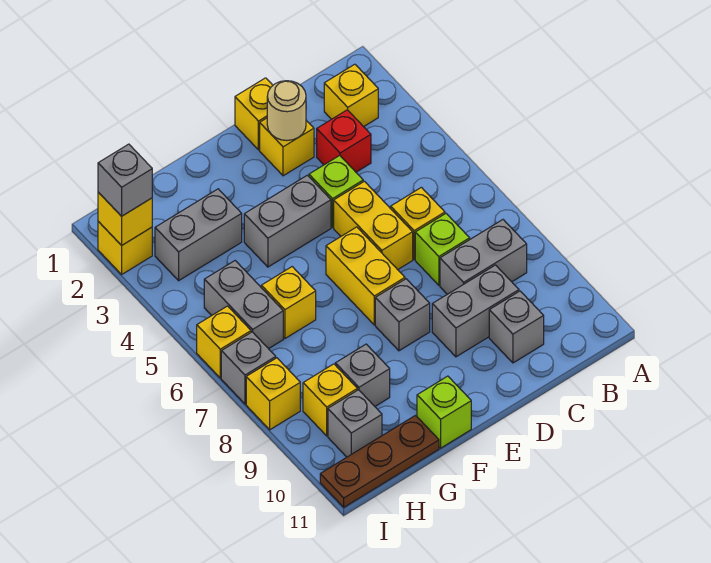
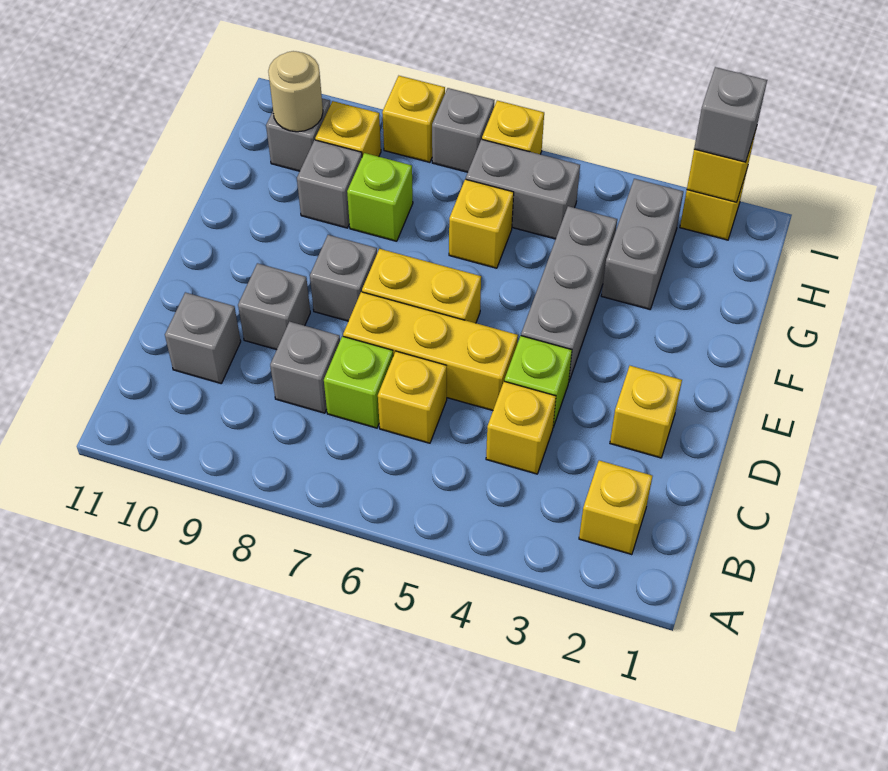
grey 1x2 brick [440,220,527,294] -> grey 1x1 brick [270,322,340,413]
red 1x1 brick [317,110,371,172] -> none
grey 1x2 brick [432,265,519,357] -> grey 1x1 brick [238,263,310,350]
yellow 1x1 brick [235,78,273,150] -> yellow 1x1 brick moved to [486,381,556,474]
tan 1x1 round brick [267,81,306,140] -> tan 1x1 round brick moved to [268,51,323,132]
yellow 1x2 brick [334,181,413,270] -> yellow 1x3 brick [343,292,518,410]
grey 1x2 brick [244,175,331,267] -> grey 1x3 brick [521,206,617,381]
lime 1x1 brick [417,376,471,448] -> lime 1x1 brick moved to [347,153,413,241]
brown 1x3 plate [320,416,439,507] -> none

